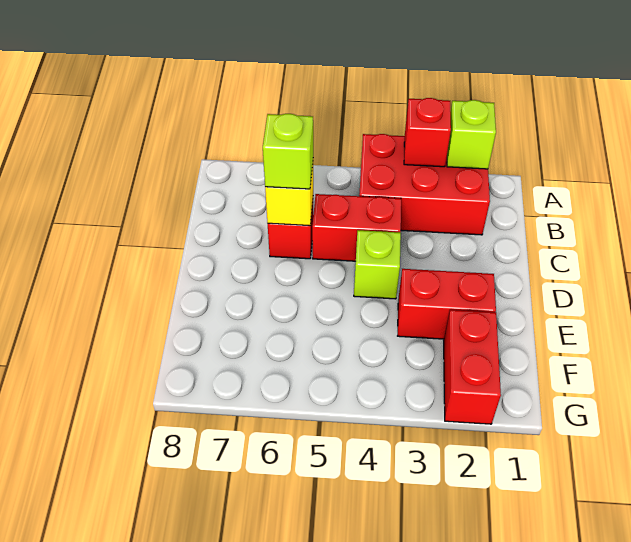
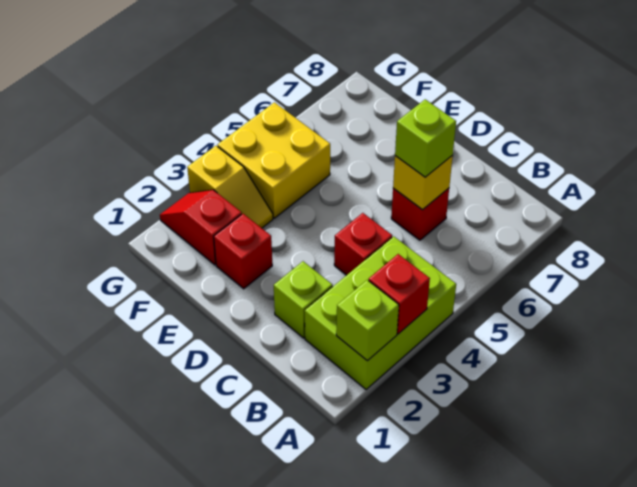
red 2x3 brick [359,134,490,235] -> lime 2x3 brick [305,237,456,390]
red 1x2 brick [312,194,401,261] -> red 1x1 brick [334,213,392,275]
lime 1x1 brick [354,230,401,299] -> lime 1x1 brick moved to [274,261,333,338]
red 1x2 brick [398,269,496,339] -> red 1x1 brick [214,214,272,289]
red 1x2 brick [444,310,501,424] -> red 1x2 slope [160,190,242,265]
none -> yellow 1x2 slope [187,146,273,228]
none -> yellow 2x2 brick [218,102,330,218]

